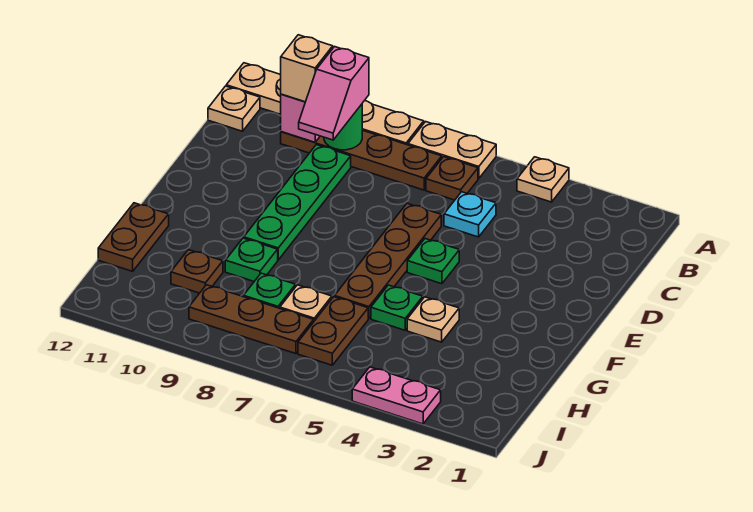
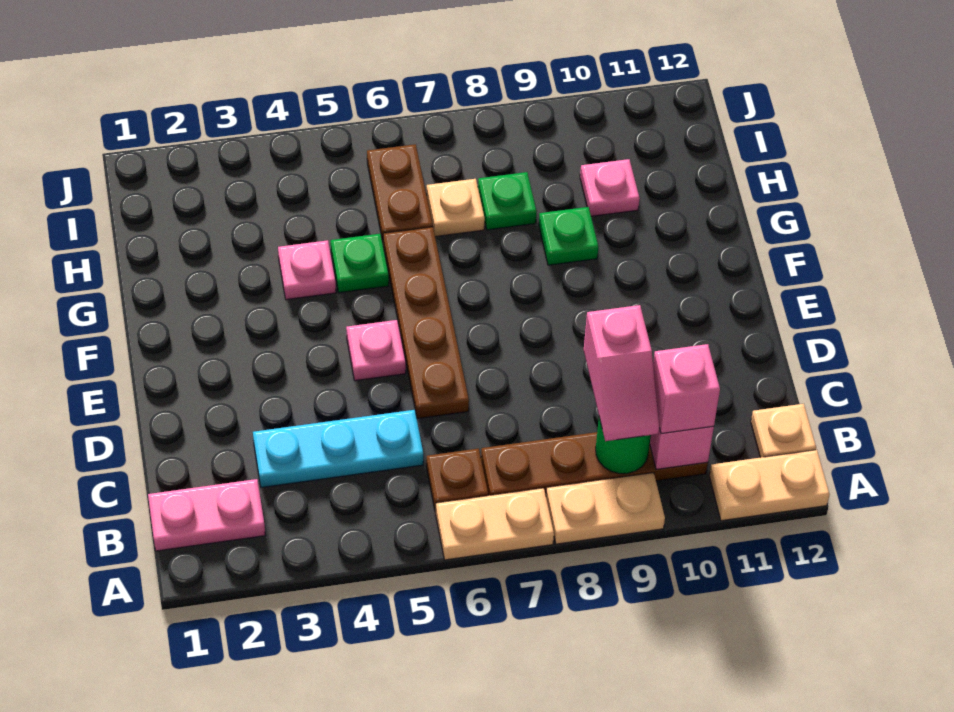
tan 1x1 plate [517,157,569,202] -> none
pink 1x2 slope [299,47,369,140] -> pink 1x2 slope turned to [584,305,659,441]
tan 1x1 brick [281,35,333,102] -> pink 1x1 brick [653,344,720,434]
cyan 1x1 plate [444,192,496,237] -> cyan 1x3 plate [253,410,423,488]
green 1x4 plate [244,145,351,260] -> none
green 1x1 plate [407,239,459,284] -> pink 1x1 plate [346,320,406,381]
tan 1x1 plate [407,297,459,342] -> pink 1x1 plate [278,240,336,300]
brown 1x2 plate [98,203,169,271] -> none
brown 1x1 plate [171,250,223,293] -> pink 1x1 plate [580,159,640,216]
brown 1x3 plate [189,285,314,354] -> none
pink 1x2 plate [352,367,441,424] -> pink 1x2 plate moved to [148,479,265,551]

